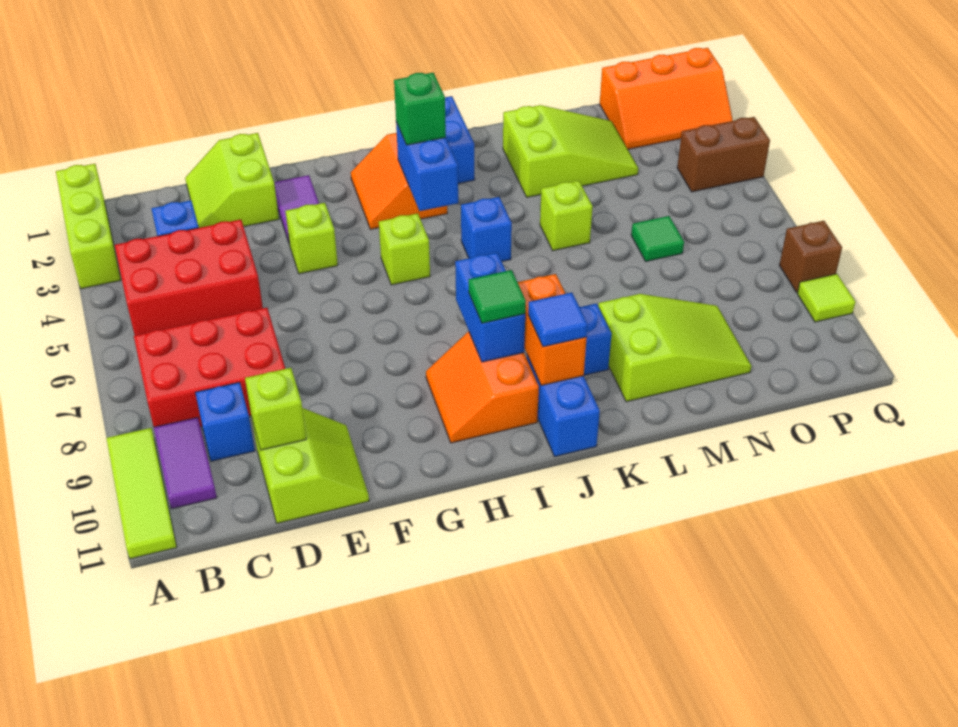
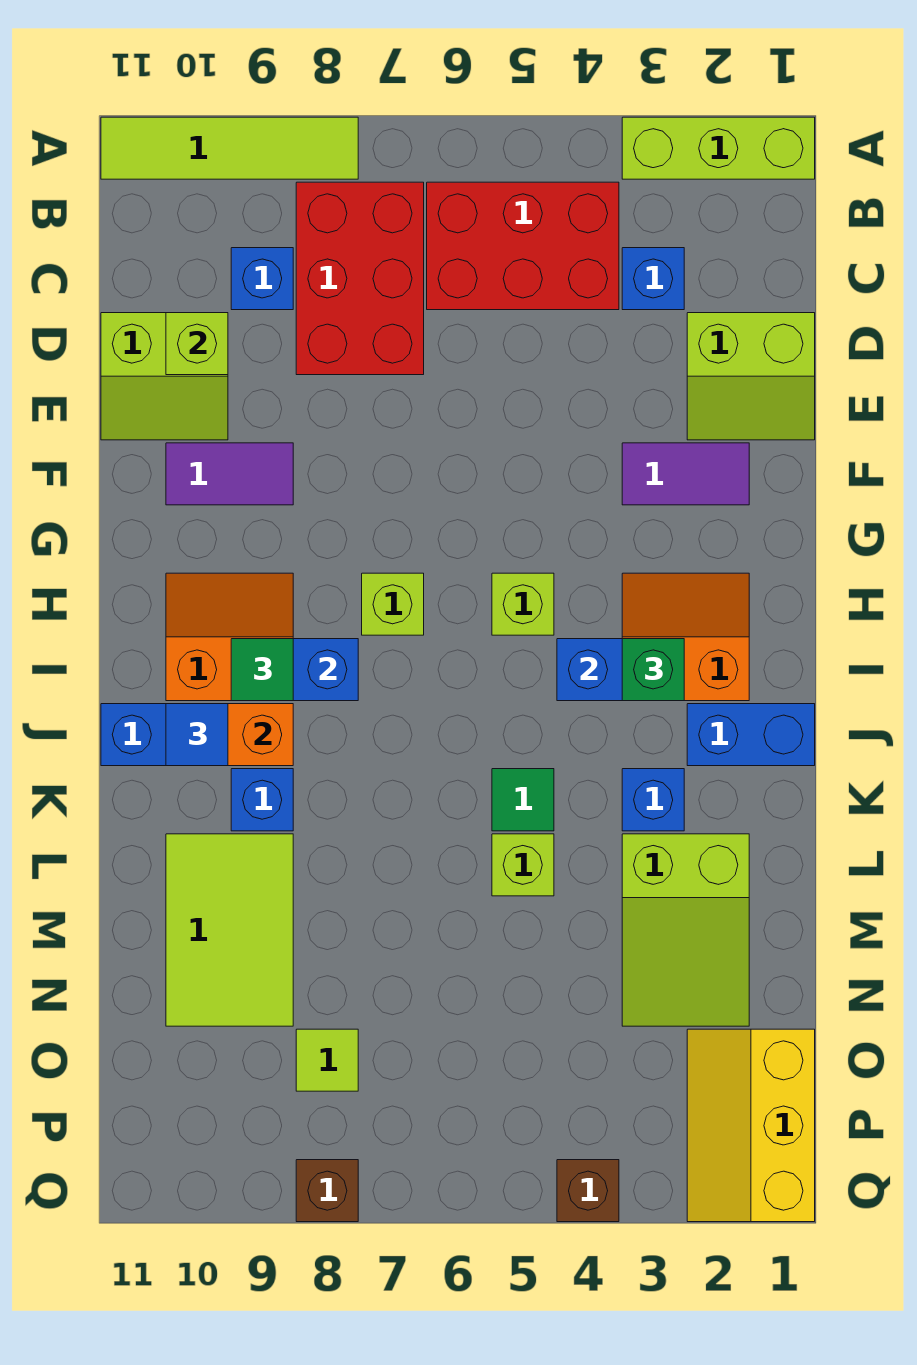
lime 1x3 tile [107,428,177,559] -> lime 1x4 tile [101,117,358,179]
red 2x3 brick [115,220,263,335] -> red 2x3 brick turned to [427,182,619,310]
purple 1x2 tile [154,417,217,509] -> purple 1x2 tile moved to [166,443,293,505]
lime 2x2 slope [185,133,279,228] -> lime 2x2 slope turned to [687,313,815,440]
lime 1x1 brick [286,203,338,274] -> lime 1x1 brick moved to [362,573,424,635]
blue 1x1 brick [461,197,512,261] -> blue 1x1 brick moved to [622,769,684,831]
lime 2x3 slope [598,294,751,402] -> lime 2x3 tile [166,834,293,1026]
green 1x1 tile [631,216,684,261] -> green 1x1 tile moved to [492,769,554,831]
orange 2x3 slope [600,48,733,149] -> yellow 2x3 slope [687,1029,815,1222]
brown 1x2 brick [677,117,770,192] -> brown 1x1 brick [557,1160,619,1222]
lime 1x1 tile [797,274,855,322] -> lime 1x1 tile moved to [296,1029,358,1091]

